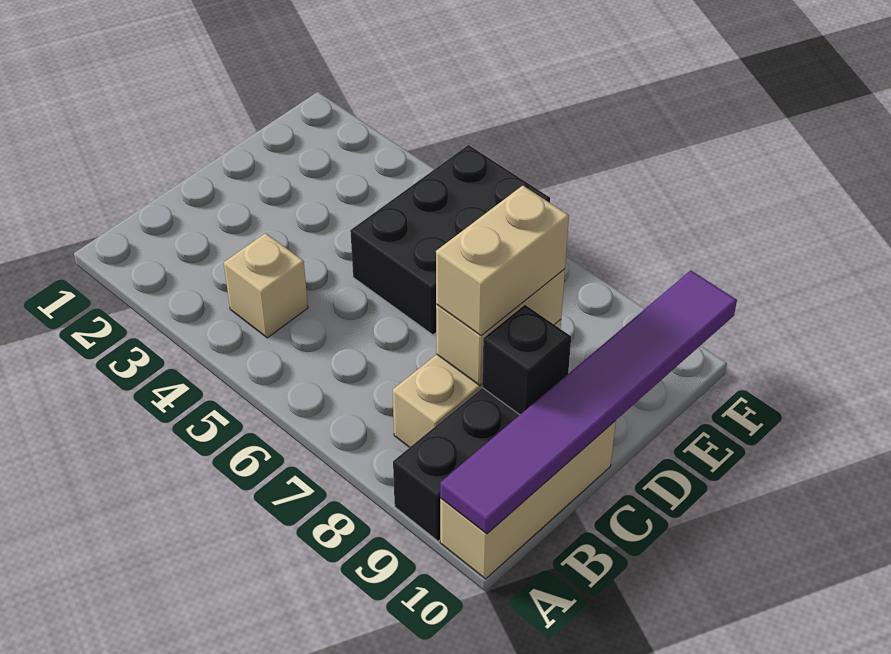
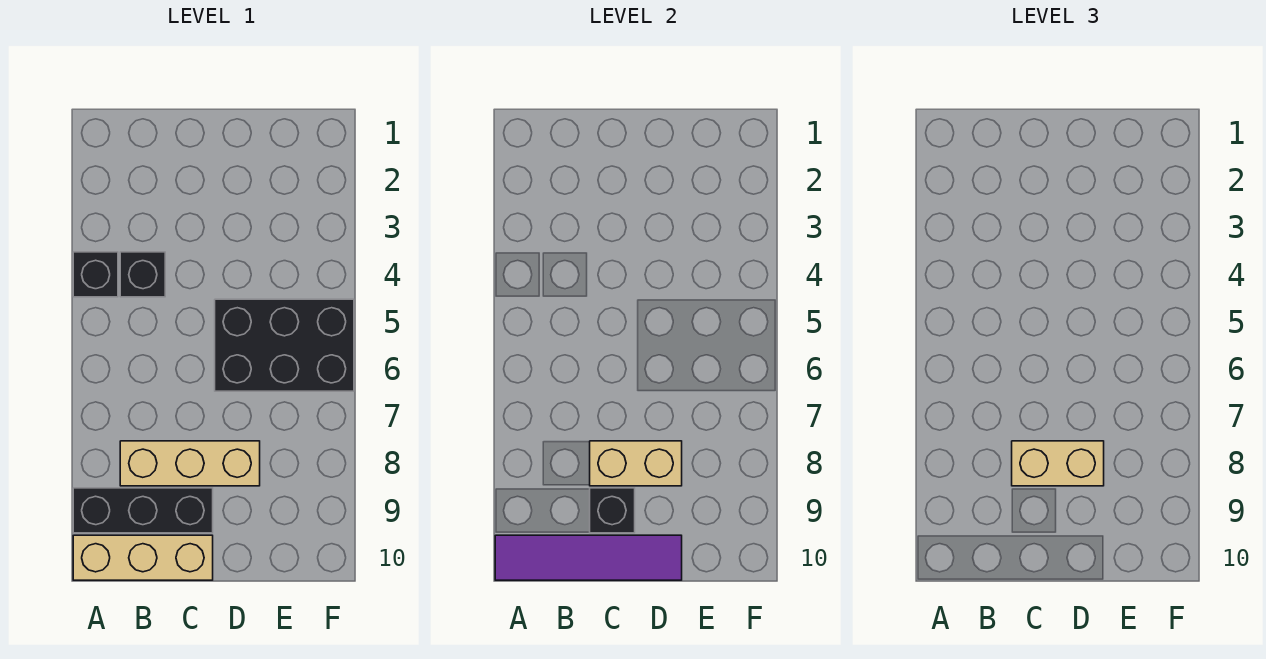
none -> black 1x1 brick [73,252,118,297]
purple 1x6 tile [440,270,737,534] -> purple 1x4 tile [495,535,682,580]
tan 1x1 brick [224,233,308,338] -> black 1x1 brick [120,252,165,297]

